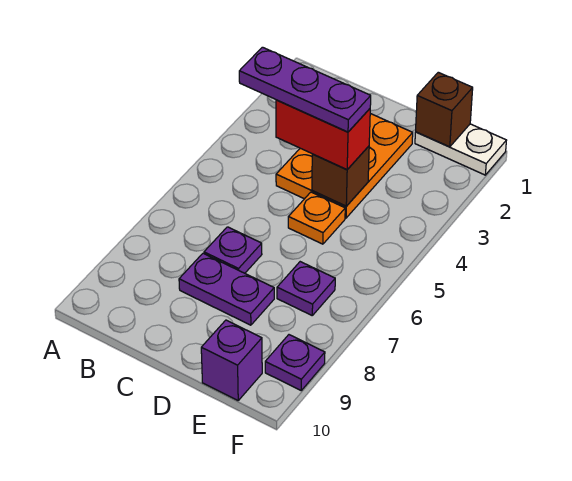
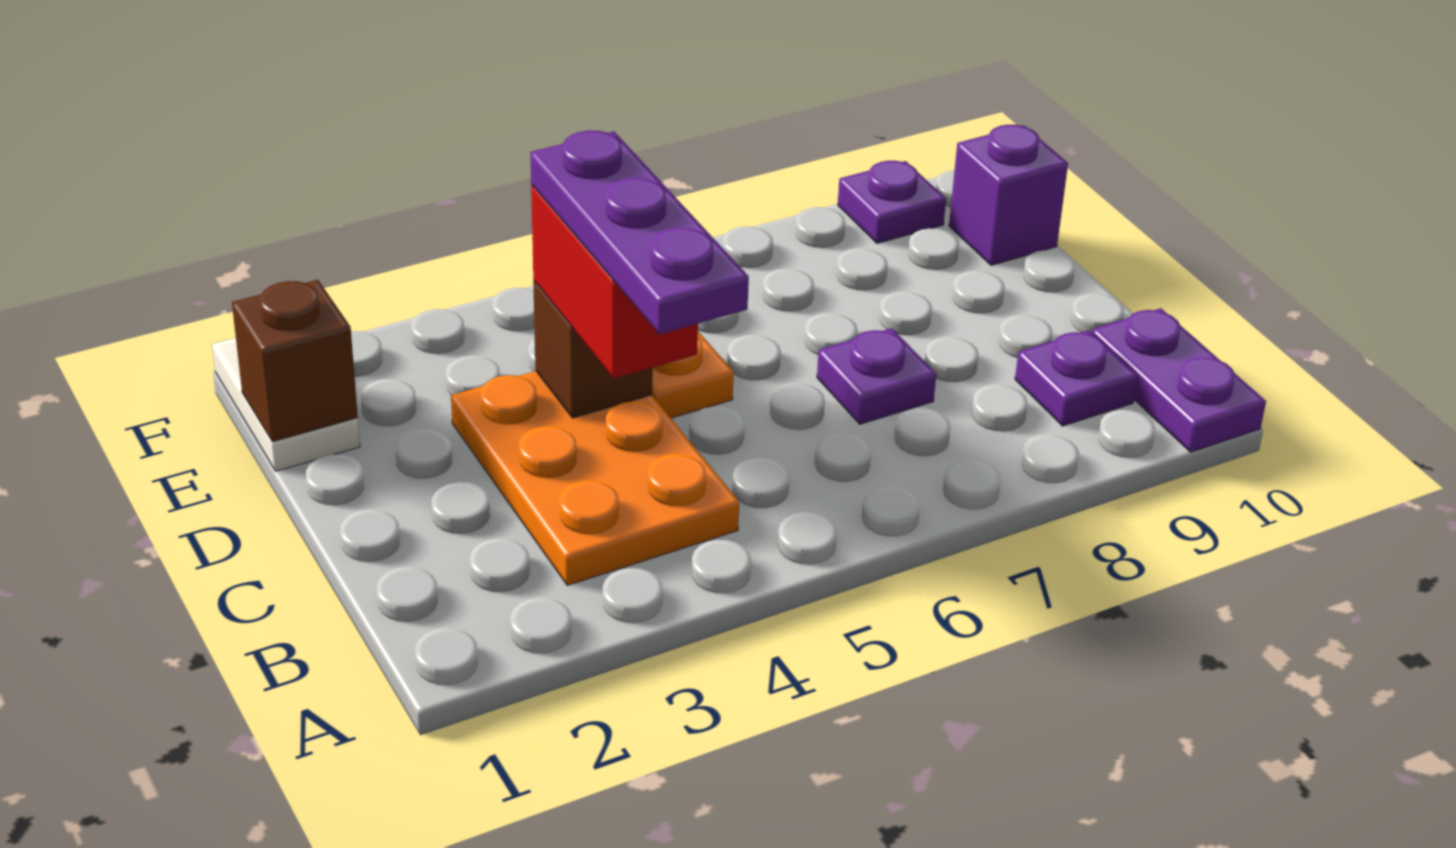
orange 2x3 plate [276,114,413,218] -> orange 2x3 plate turned to [451,371,739,585]
purple 1x2 plate [179,253,274,325] -> purple 1x2 plate moved to [1092,308,1266,452]
purple 1x1 plate [277,262,335,315] -> purple 1x1 plate moved to [1015,330,1138,426]

